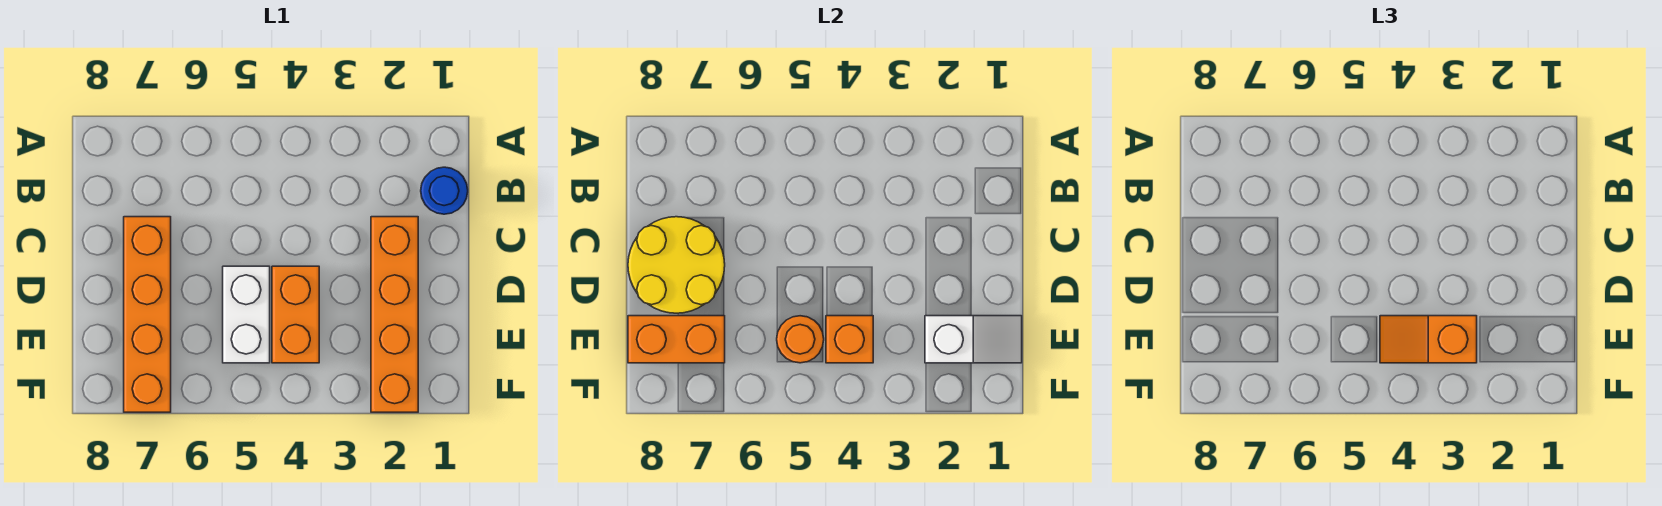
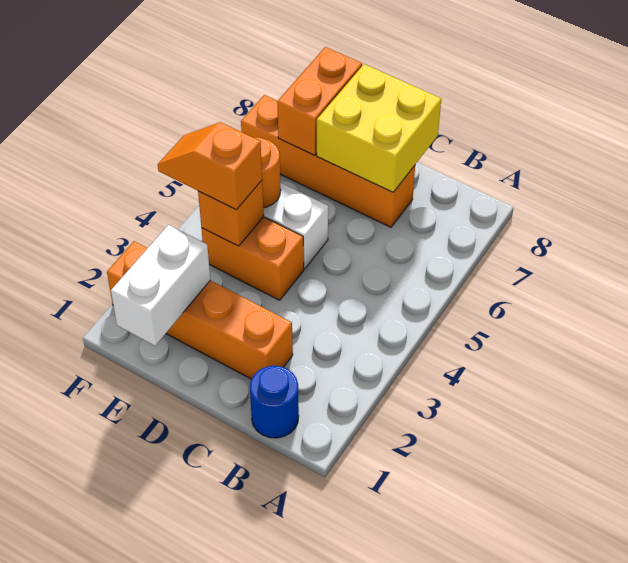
yellow 2x2 round brick [628,217,725,313] -> yellow 2x2 brick [317,64,441,192]
white 1x2 slope [925,316,1022,363] -> white 1x2 brick [111,225,210,346]
orange 1x2 slope [1380,316,1477,363] -> orange 1x2 slope turned to [158,122,262,210]

